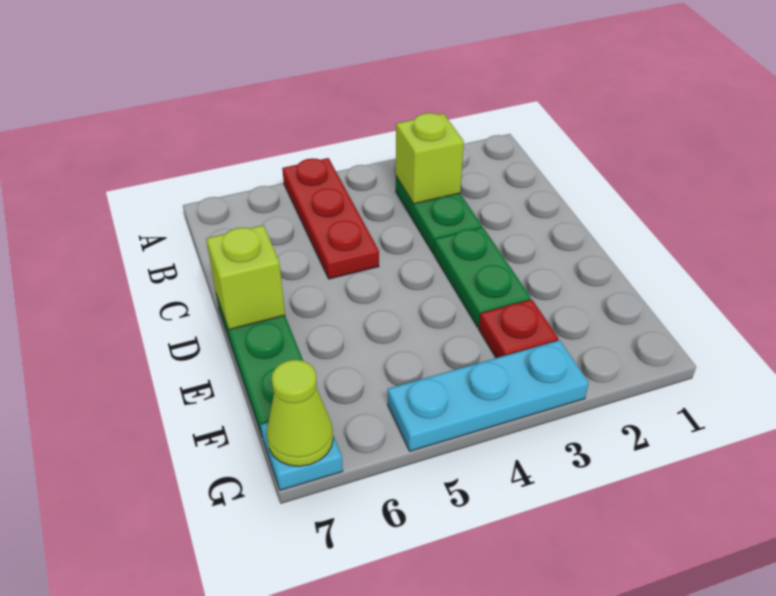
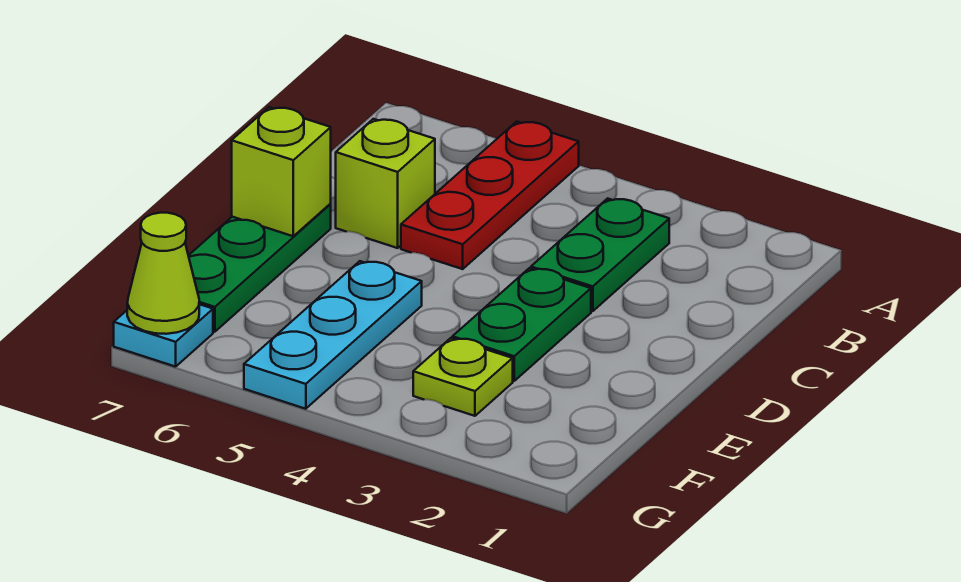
lime 1x1 brick [396,113,464,204] -> lime 1x1 brick moved to [336,119,435,248]
red 1x1 plate [479,299,558,358] -> lime 1x1 plate [413,338,513,416]
cyan 1x3 plate [388,340,589,451] -> cyan 1x3 plate turned to [244,261,422,409]

